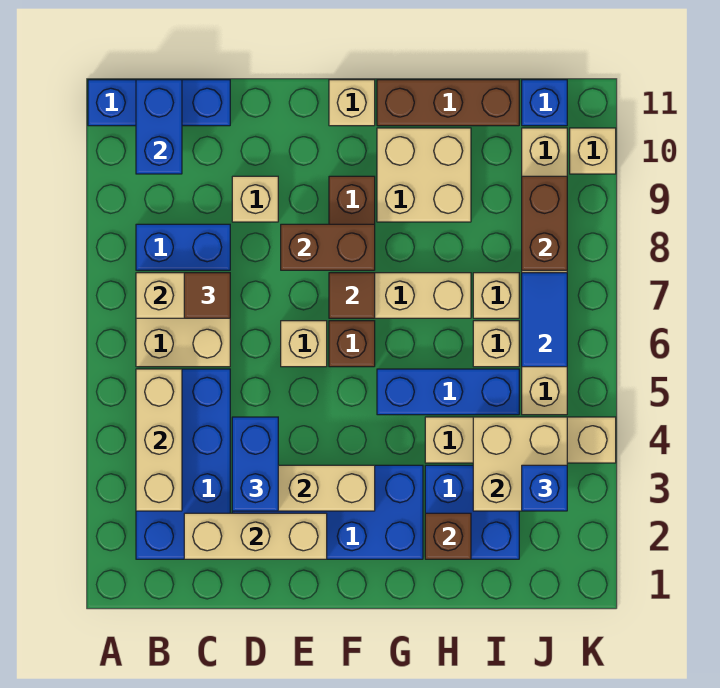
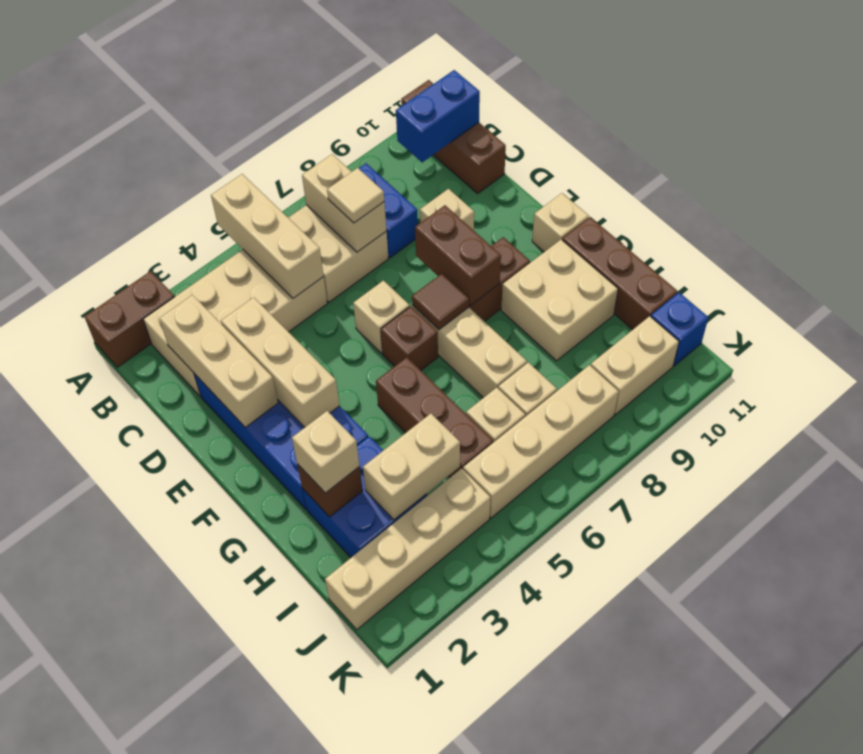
blue 1x3 brick [88,80,230,126] -> brown 1x3 brick [401,80,506,193]
blue 2x4 brick [136,369,230,559] -> tan 2x4 brick [143,250,327,397]
tan 1x3 brick [136,369,182,511] -> tan 1x3 brick turned to [211,174,324,298]
brown 1x1 tile [184,273,230,318] -> tan 1x1 tile [327,168,384,223]
blue 1x2 brick [232,417,278,511] -> none
blue 1x3 brick [377,369,519,415] -> brown 1x3 brick [376,357,493,477]
tan 1x4 brick [425,417,616,463] -> tan 1x4 brick turned to [325,468,491,630]
tan 2x2 brick [473,417,567,511] -> tan 1x2 brick [363,414,460,520]
blue 1x1 brick [522,465,567,511] -> none
blue 1x2 tile [522,273,567,367] -> none
brown 1x2 brick [522,176,567,270] -> brown 1x2 brick moved to [84,271,175,367]
tan 1x1 brick [570,128,616,174] -> tan 1x1 brick moved to [292,411,360,493]

